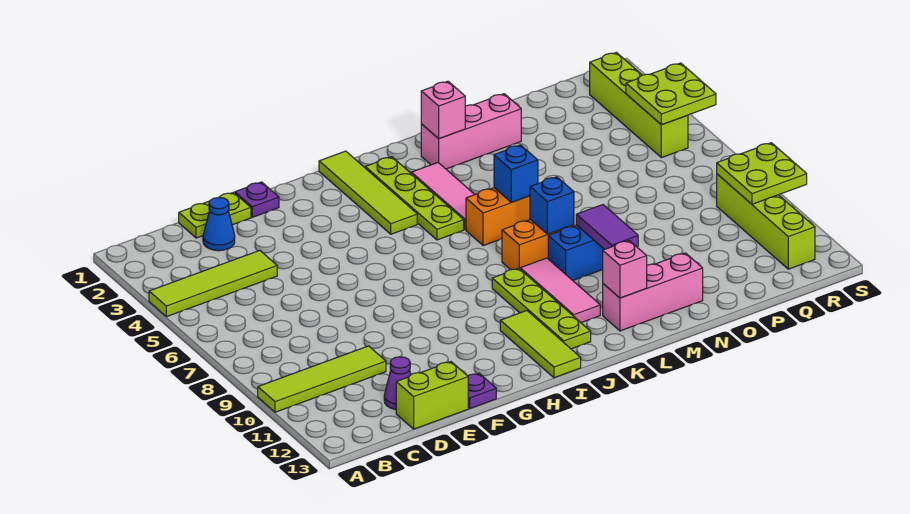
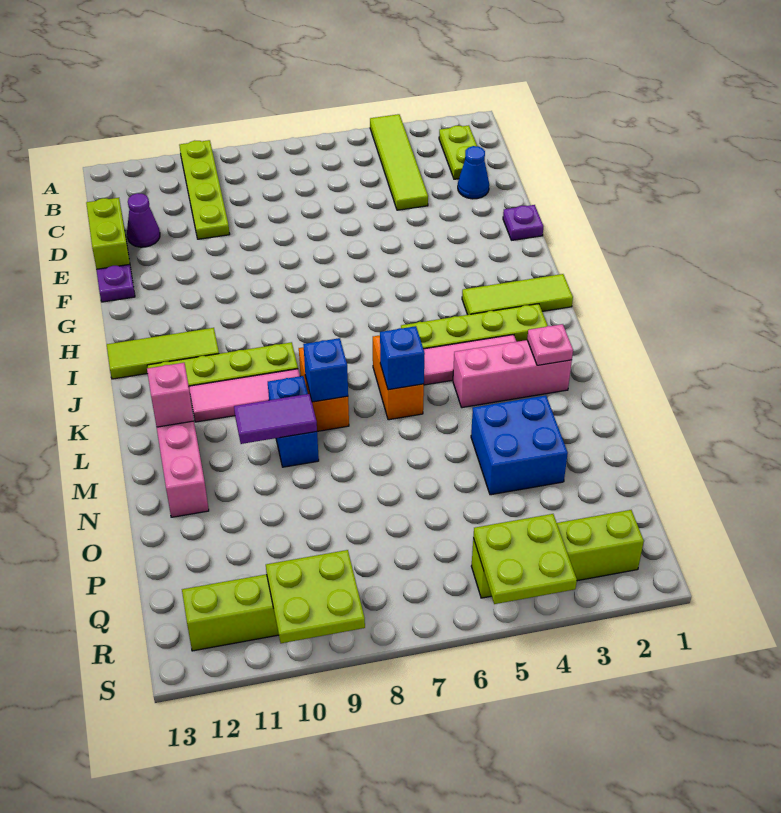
lime 1x4 tile [258,346,386,412] -> lime 1x4 plate [179,140,230,239]
lime 1x2 plate [179,192,251,238] -> lime 1x2 plate moved to [439,125,477,179]
lime 1x4 tile [319,151,417,234] -> lime 1x3 tile [462,274,573,315]
pink 1x3 brick [421,94,521,169] -> pink 1x3 brick turned to [453,340,572,408]
pink 1x1 brick [421,81,465,139] -> pink 1x1 plate [527,324,573,365]
none -> blue 2x2 brick [471,396,568,495]

